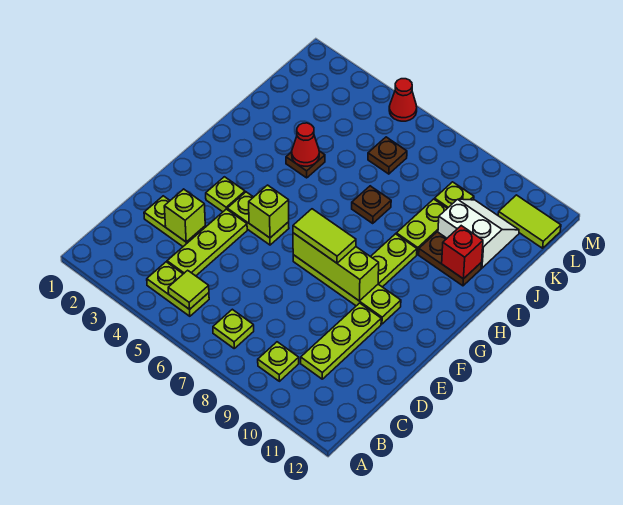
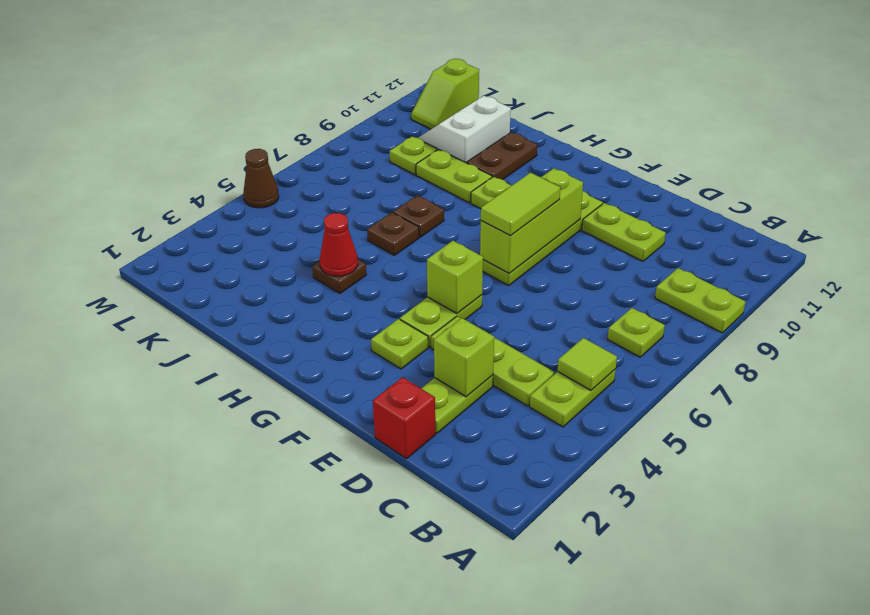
lime 1x1 plate [258,342,299,381] -> lime 1x2 plate [655,268,745,333]
lime 1x3 plate [301,303,381,379] -> lime 1x2 plate [582,203,666,261]
red 1x1 brick [442,226,483,279] -> red 1x1 brick moved to [373,377,435,459]
brown 1x1 plate [368,137,407,174] -> brown 1x1 plate moved to [367,212,419,255]
lime 1x2 tile [498,195,561,248] -> lime 1x2 slope [411,59,479,129]
red 1x1 cone [389,79,417,121] -> brown 1x1 cone [243,149,279,208]

